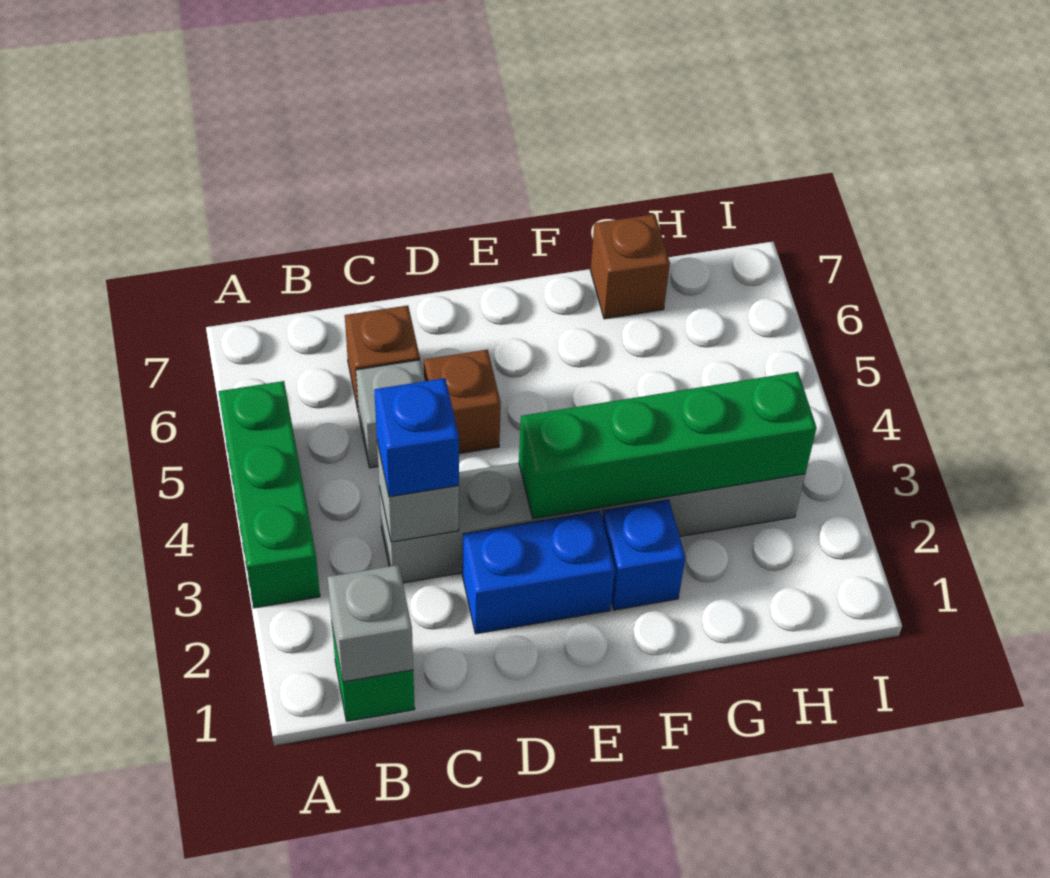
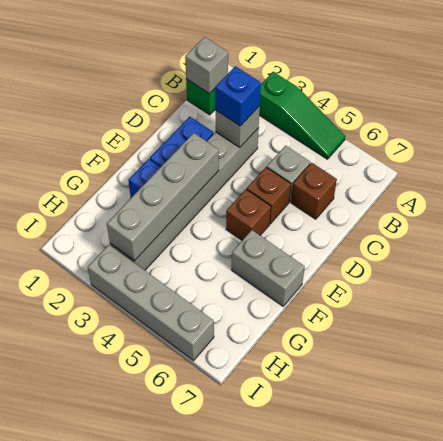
green 1x3 brick [218,381,320,608] -> green 1x3 slope [259,72,345,159]
green 1x4 brick [519,372,817,519] -> grey 1x4 brick [107,133,219,261]
none -> grey 1x2 brick [232,230,305,306]
brown 1x1 brick [590,214,670,319] -> brown 1x1 brick moved to [226,189,271,240]
none -> grey 1x4 brick [88,245,214,361]

